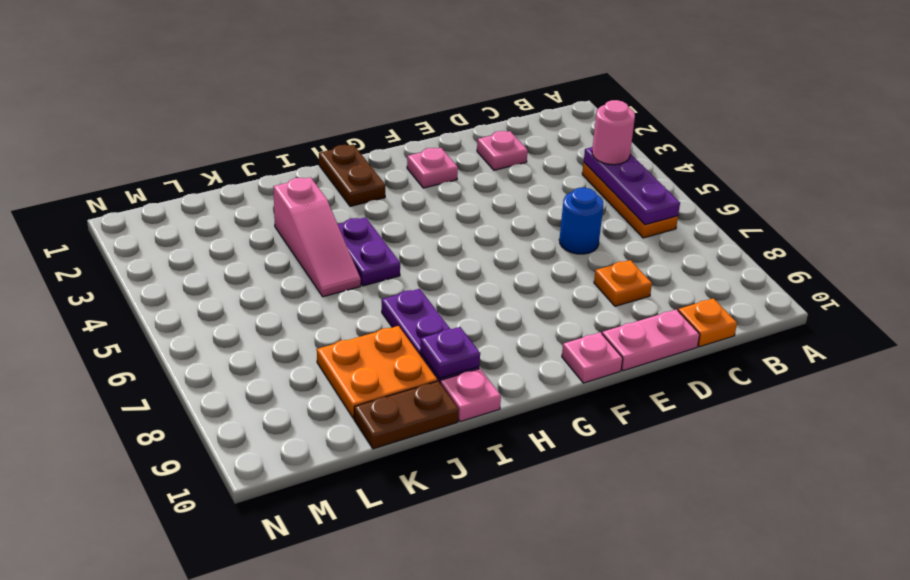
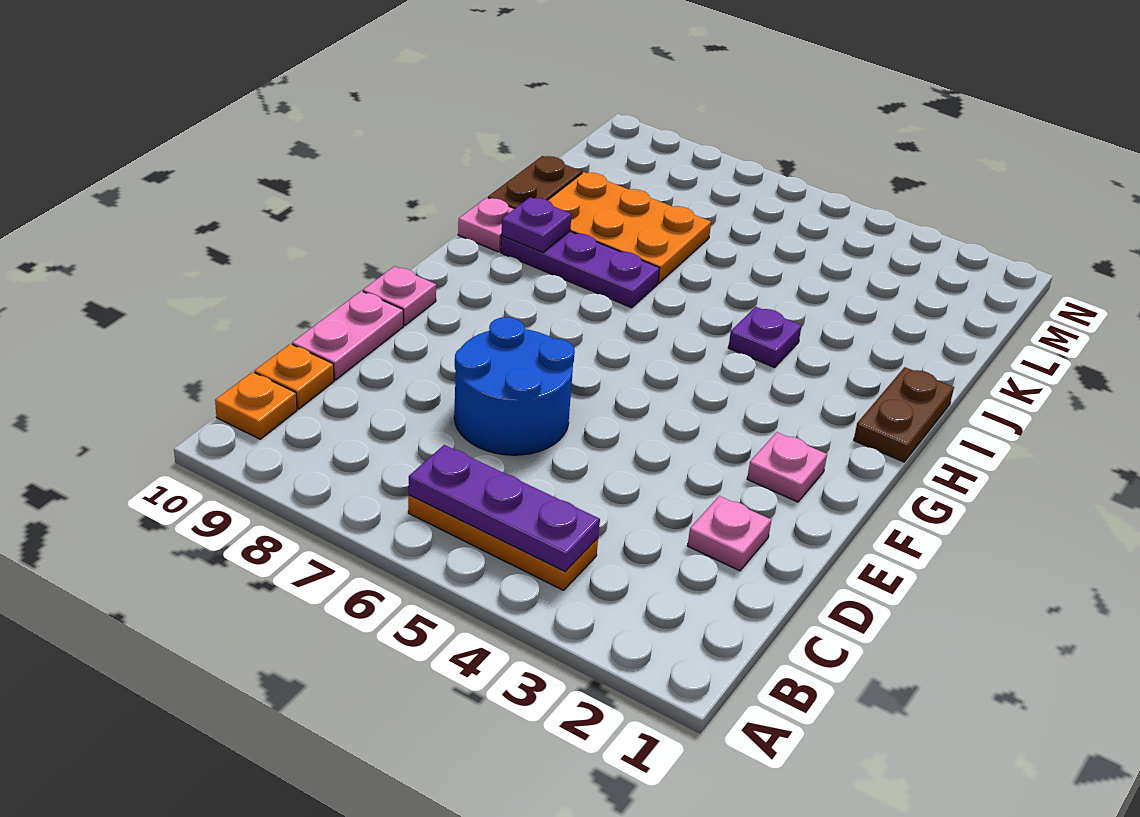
pink 1x1 round brick [592,100,635,165] -> none
blue 1x1 round brick [559,188,603,254] -> blue 2x2 round brick [454,317,575,455]
orange 1x1 plate [594,260,652,306] -> orange 1x1 plate moved to [215,372,297,439]
brown 1x2 plate [319,145,385,206] -> brown 1x2 plate turned to [854,367,954,462]
purple 1x2 plate [338,217,400,286] -> purple 1x1 plate [728,307,802,368]
pink 1x3 slope [273,177,361,297] -> none
orange 2x2 plate [317,326,437,418] -> orange 2x3 plate [548,172,711,283]

